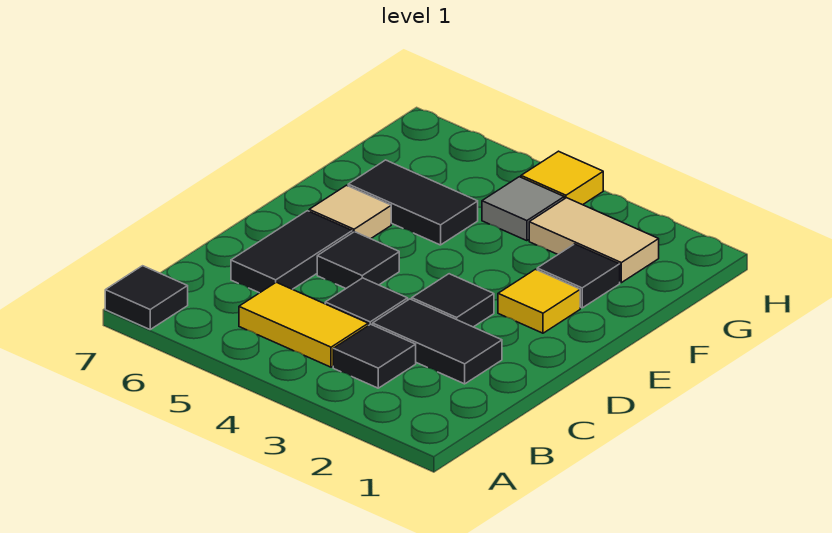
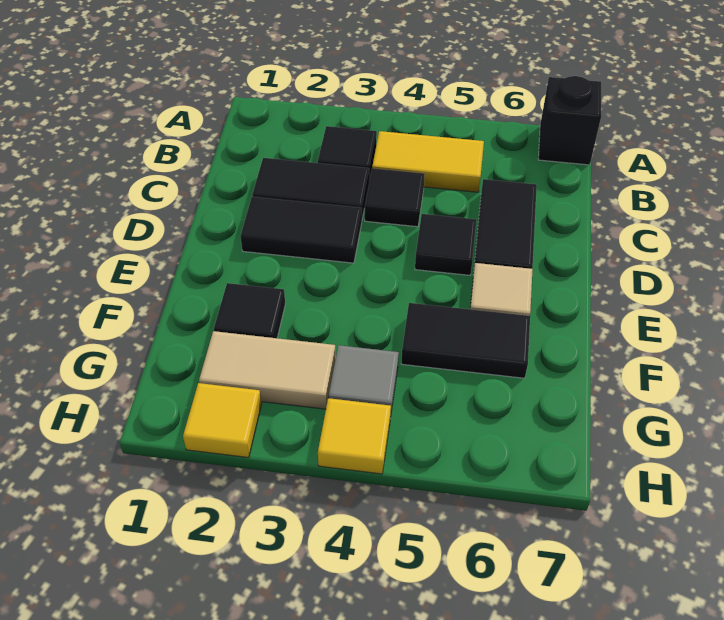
black 1x1 tile [105,266,188,329] -> black 1x1 brick [538,76,601,165]
black 1x1 tile [412,274,494,327] -> black 1x2 tile [240,197,362,263]
yellow 1x1 tile [498,269,580,333] -> yellow 1x1 tile moved to [183,383,262,458]

